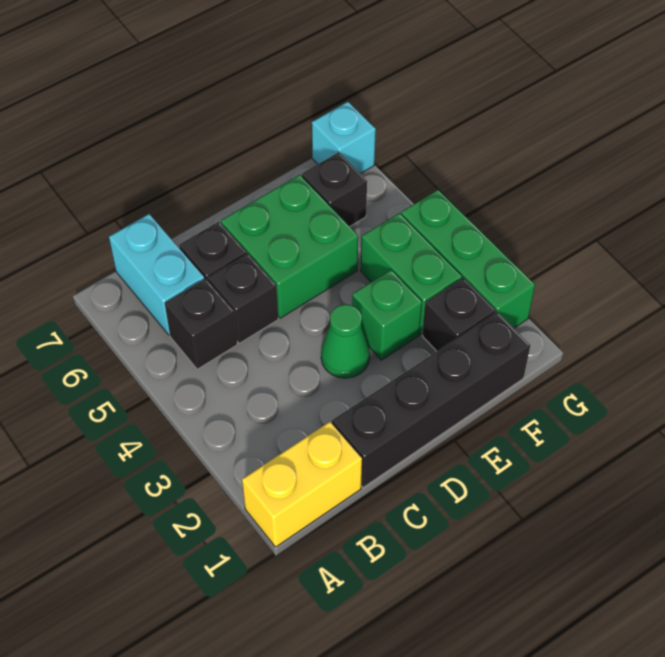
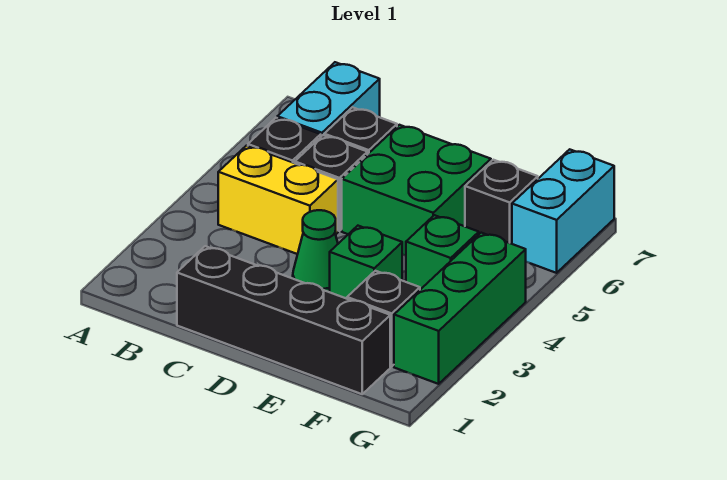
yellow 1x2 brick [242,422,362,547] -> yellow 1x2 brick moved to [218,145,338,254]
green 1x2 brick [361,213,462,334] -> green 1x1 brick [406,215,479,290]
cyan 1x1 brick [312,102,376,174] -> cyan 1x2 brick [512,149,614,273]

